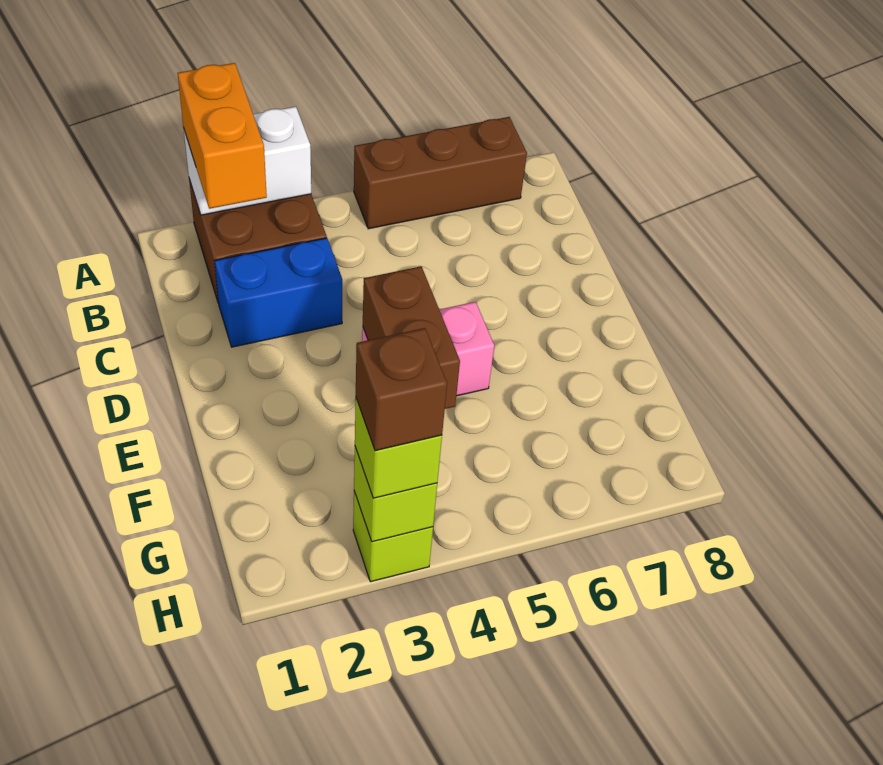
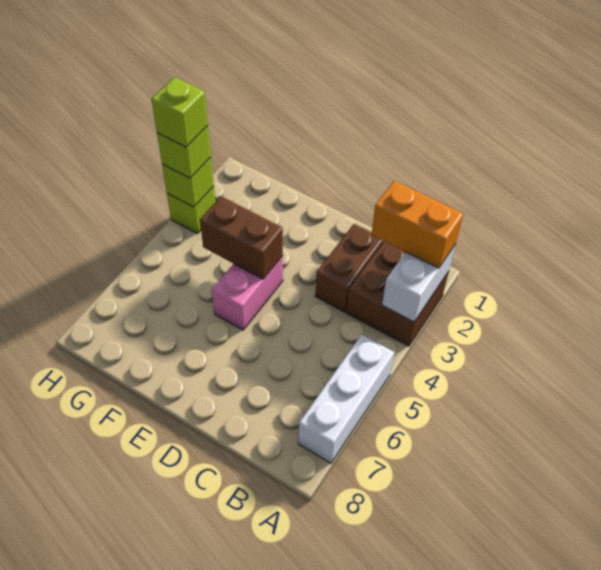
brown 1x3 brick [354,117,527,229] -> white 1x3 brick [298,335,394,463]
blue 1x2 brick [215,238,342,347] -> brown 1x2 brick [315,224,383,312]
brown 1x1 brick [356,328,447,451] -> lime 1x1 brick [151,77,208,147]

